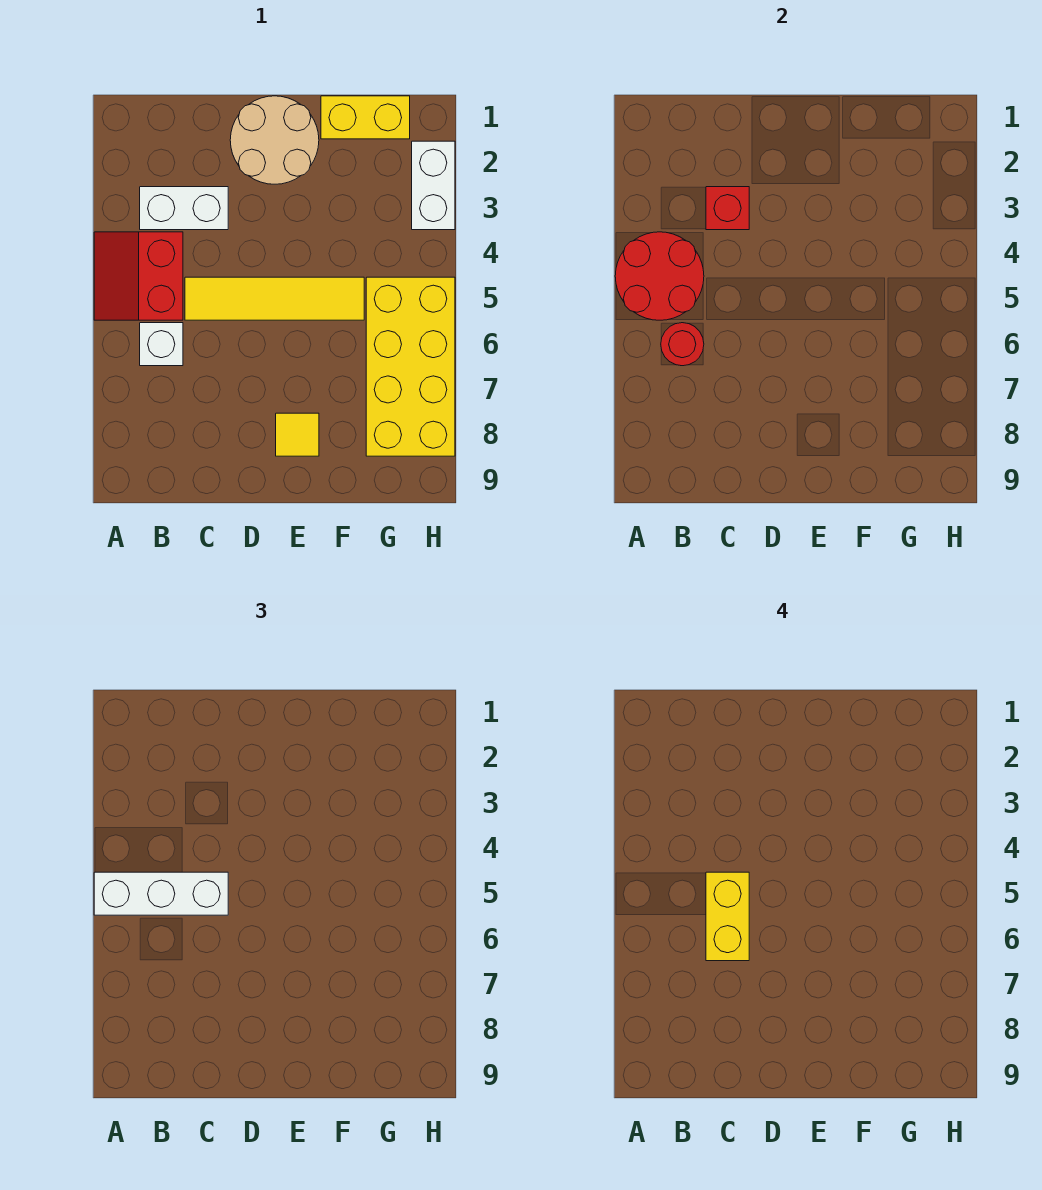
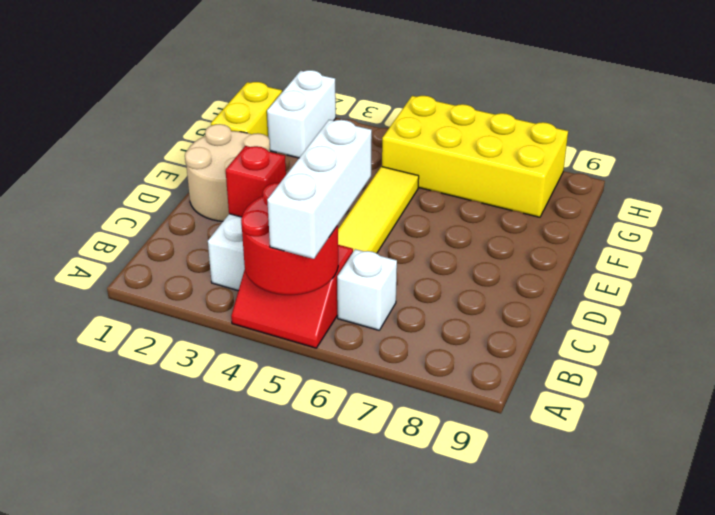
red 1x1 round brick [661,323,704,366] -> none
yellow 1x2 brick [706,872,749,961] -> none
yellow 1x1 tile [276,413,319,456] -> none
white 1x2 brick [412,141,455,230] -> white 1x2 brick turned to [267,70,336,158]

